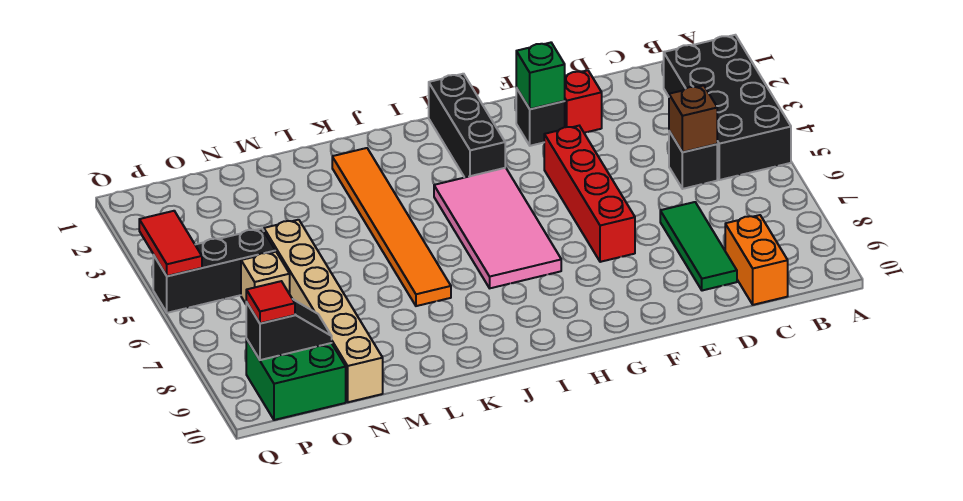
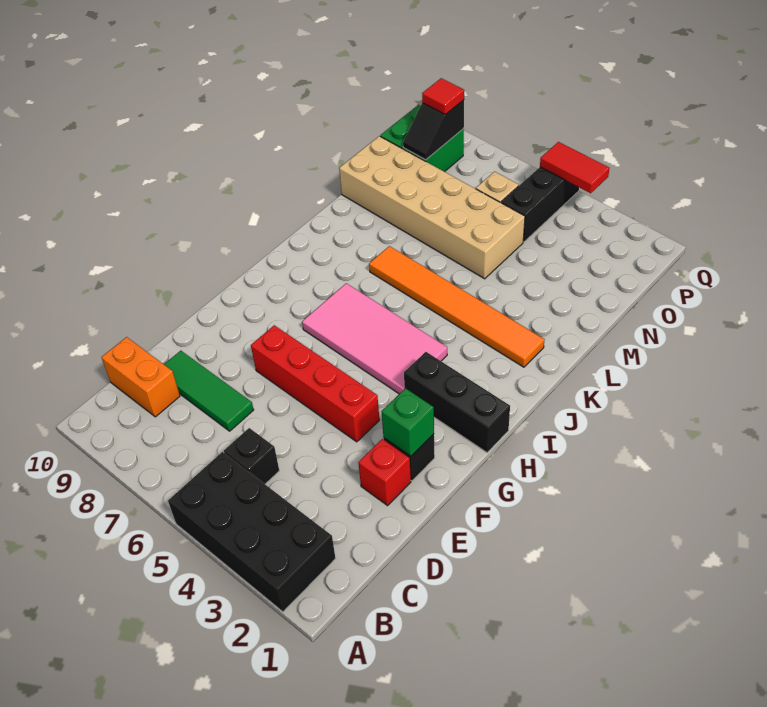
brown 1x1 brick [669,86,717,152] -> none
tan 1x6 brick [264,220,383,402] -> tan 2x6 brick [339,136,525,279]

